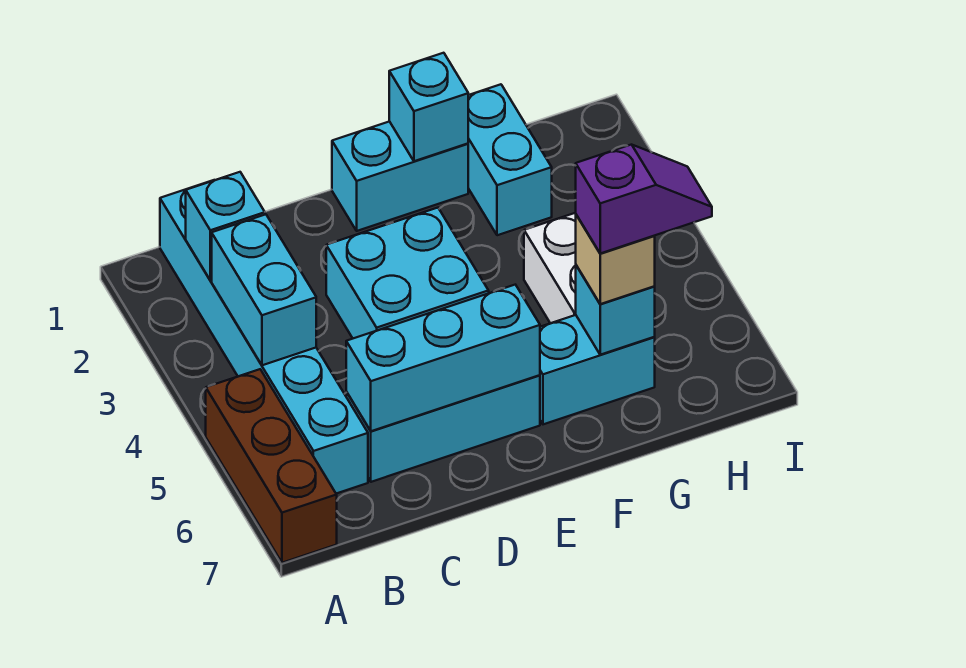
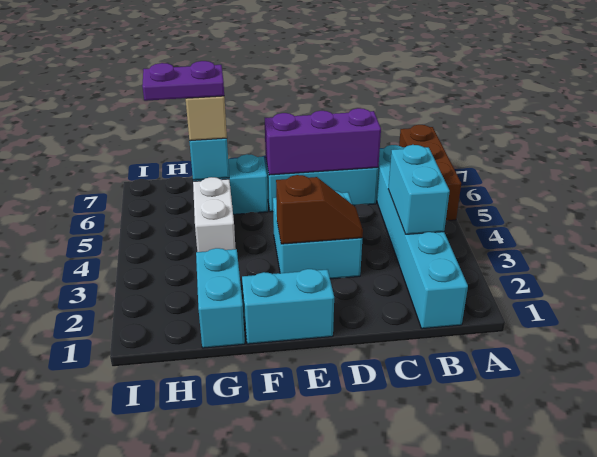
cyan 1x1 brick [186,172,265,280] -> none
cyan 1x3 brick [346,285,540,431] -> purple 1x3 brick [265,108,381,175]
none -> brown 1x2 slope [276,175,363,244]
cyan 1x1 brick [389,53,468,161] -> none
purple 1x2 slope [576,145,712,253] -> purple 1x2 plate [142,61,224,101]

